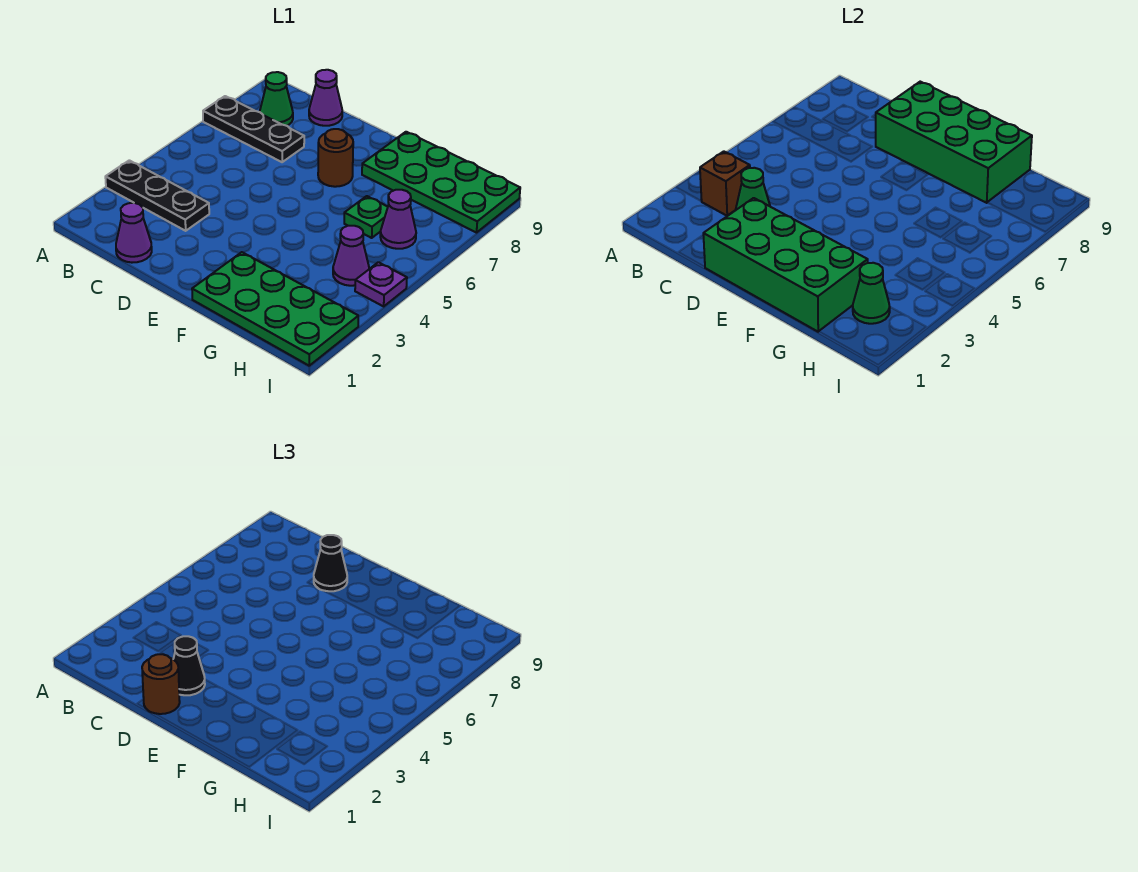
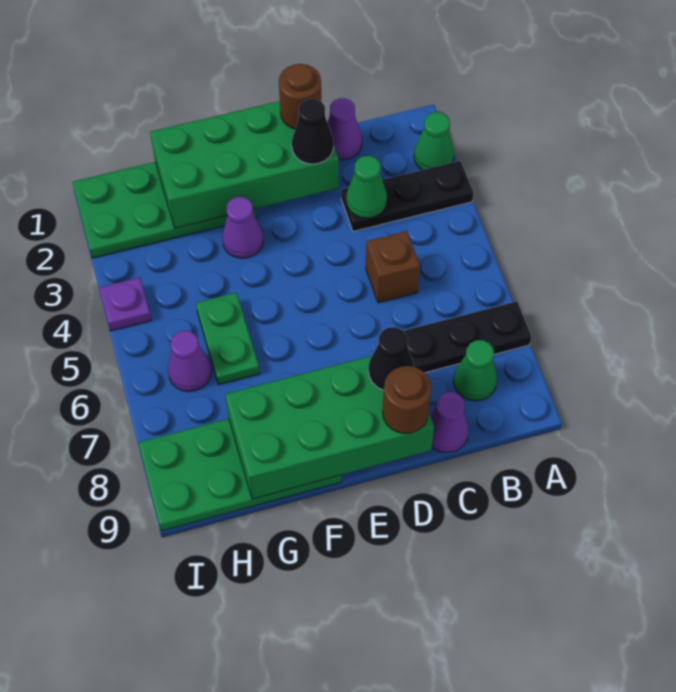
brown 1x1 brick [700,151,750,216] -> brown 1x1 brick moved to [366,231,420,303]
brown 1x1 round brick [318,129,353,187] -> brown 1x1 round brick moved to [382,366,431,433]
green 1x1 plate [344,196,388,238] -> green 1x2 plate [196,292,260,385]
green 1x1 cone [853,263,890,324] -> green 1x1 cone moved to [414,112,454,170]
purple 1x1 cone [333,226,369,286] -> purple 1x1 cone moved to [222,197,263,258]

